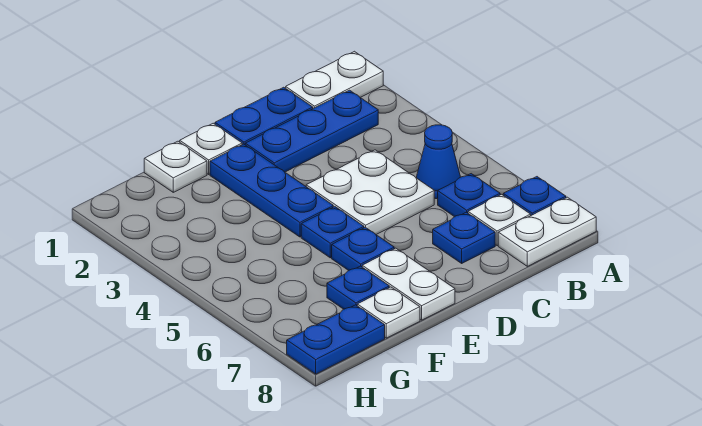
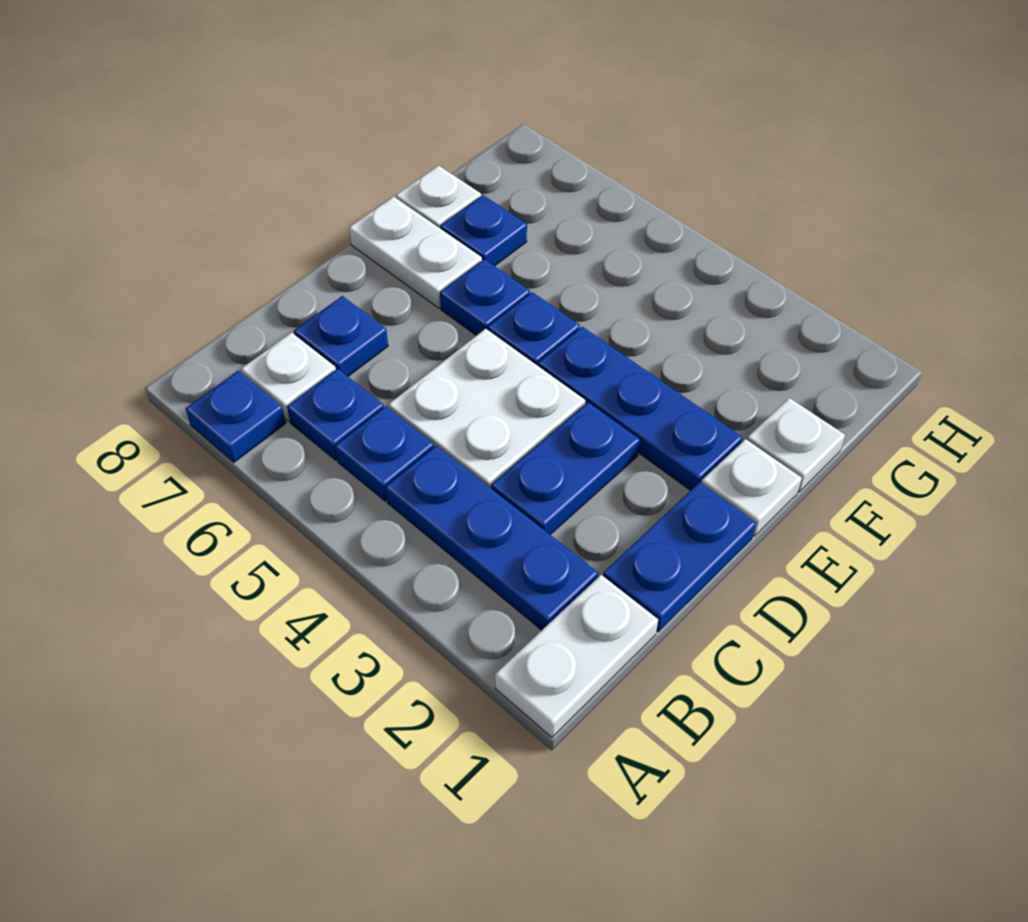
white 1x2 plate [498,197,596,266] -> none
blue 1x3 plate [245,90,378,172] -> blue 1x3 plate turned to [385,446,598,630]
blue 1x1 cone [417,125,460,199] -> blue 1x1 plate [335,406,434,501]
blue 1x2 plate [287,305,385,374] -> blue 1x2 plate moved to [491,402,640,535]

